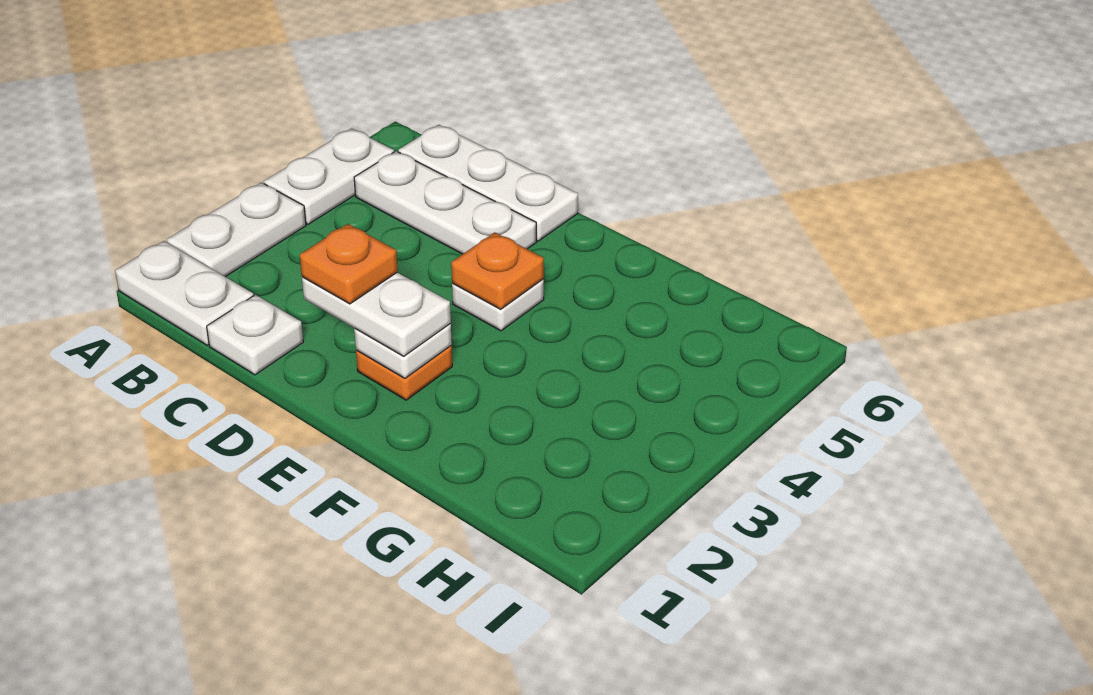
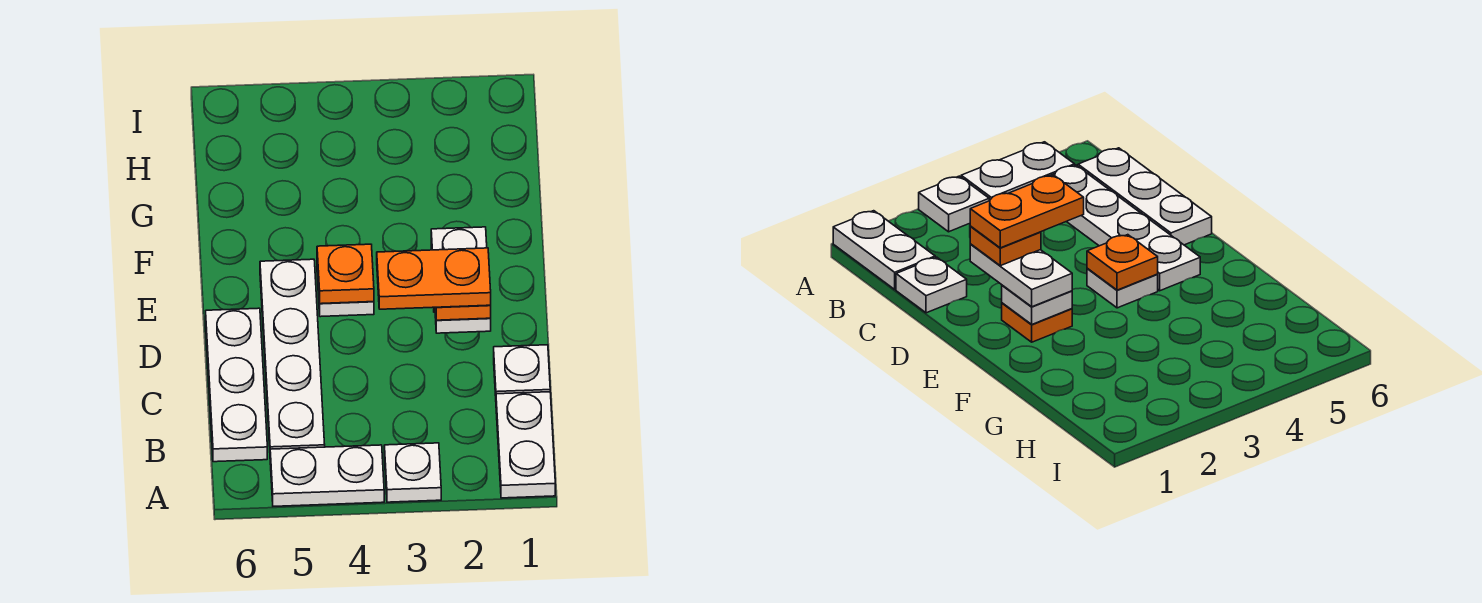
white 1x2 plate [167,183,306,277] -> white 1x1 plate [384,443,441,502]
white 1x3 plate [354,151,536,254] -> white 1x4 plate [260,259,325,449]
none -> orange 1x2 plate [377,248,491,309]

